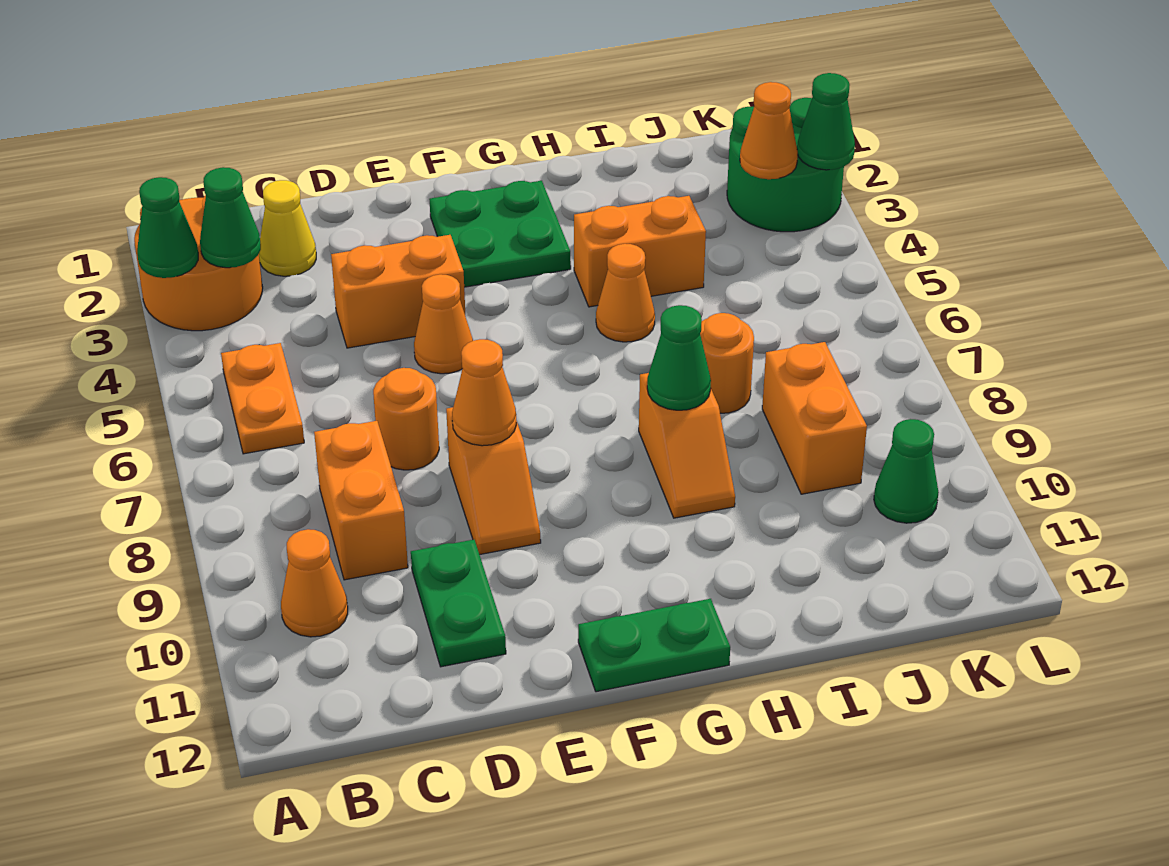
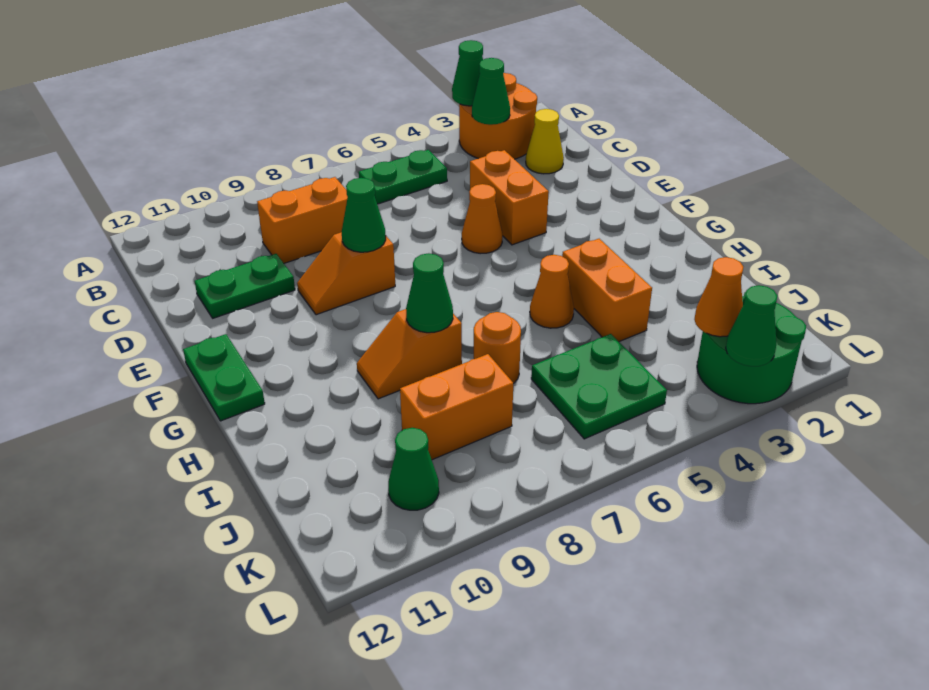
orange 1x2 plate [221,343,304,454] -> green 1x2 plate [359,150,447,204]
orange 1x1 cone [281,529,348,637] -> none
orange 1x1 round brick [373,368,439,470] -> none
orange 1x1 cone [452,339,516,446] -> green 1x1 cone [342,178,386,252]
green 2x2 plate [429,181,571,287] -> green 2x2 plate moved to [531,334,667,439]

